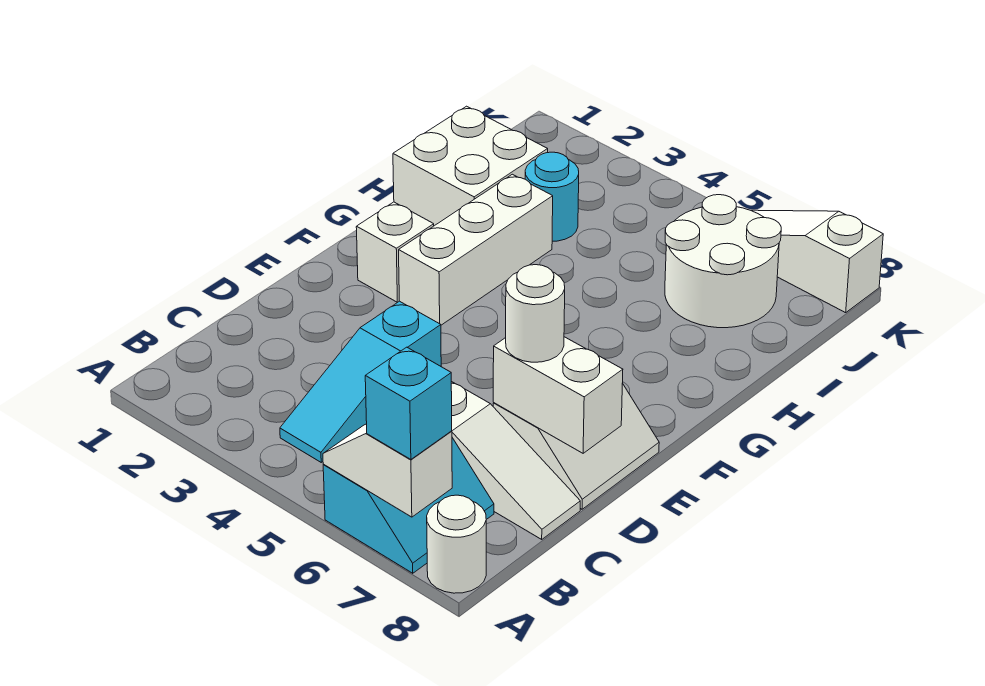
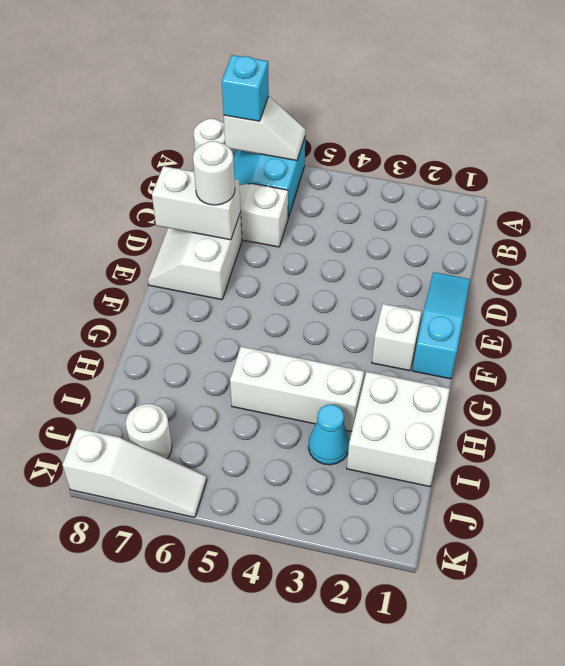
cyan 1x3 slope [280,301,441,462] -> cyan 1x3 slope moved to [412,272,470,379]
white 1x3 brick [399,174,553,325] -> white 1x3 brick turned to [230,347,364,431]
cyan 1x1 round brick [525,152,579,241] -> cyan 1x1 cone [308,405,349,465]
white 2x2 round brick [665,195,781,328] -> white 1x1 round brick [126,404,172,459]

